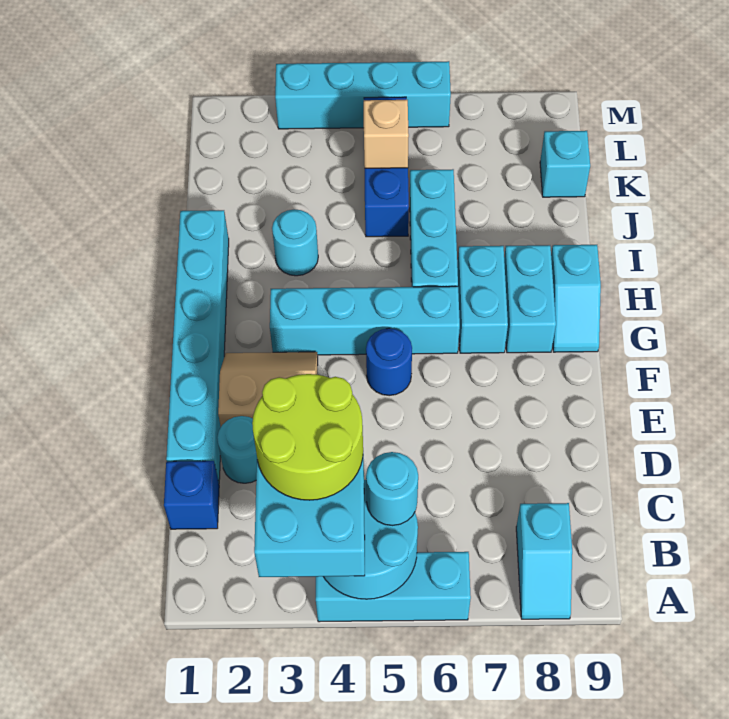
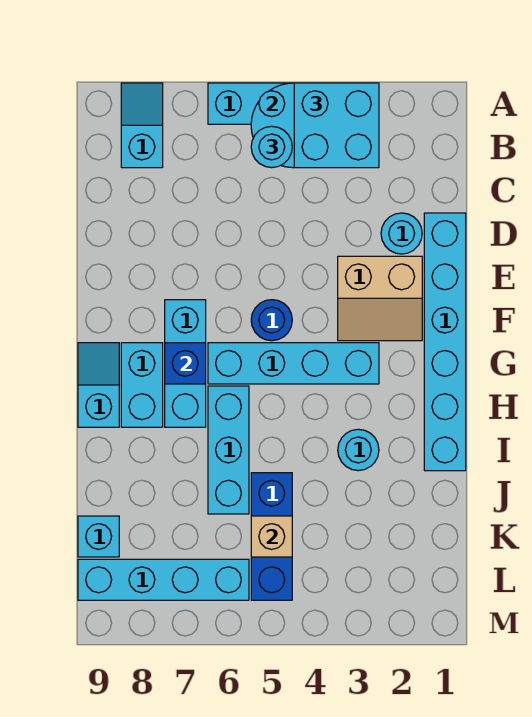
lime 2x2 round brick [252,374,363,500] -> none
blue 1x1 brick [164,461,219,529] -> blue 1x1 brick moved to [165,343,206,384]
cyan 1x2 brick [457,246,508,353] -> cyan 1x3 brick [165,300,206,427]
cyan 1x4 brick [275,61,451,129] -> cyan 1x4 brick moved to [78,559,249,600]

